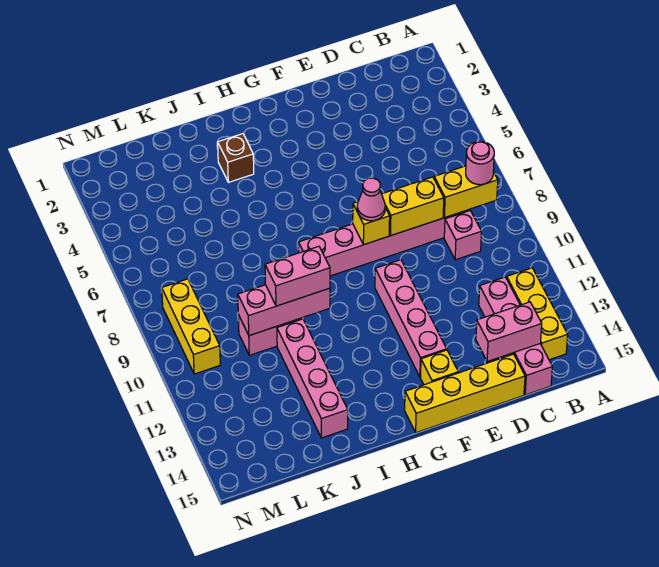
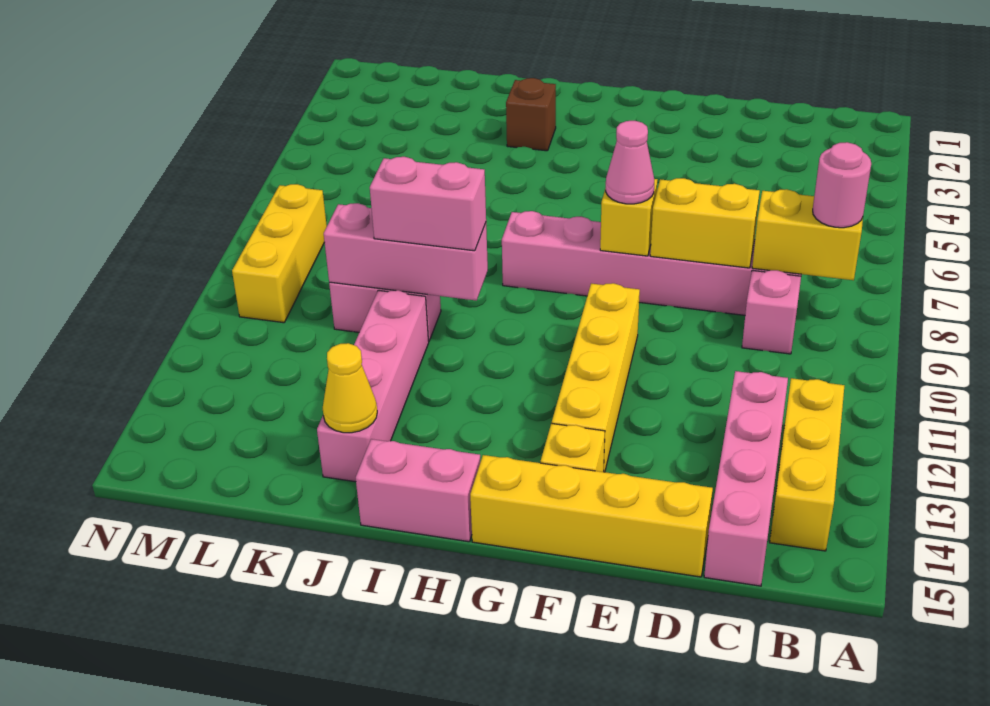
pink 1x2 brick [476,302,542,362] -> pink 1x2 brick moved to [356,439,480,542]
pink 1x4 brick [375,260,447,377] -> yellow 1x4 brick [552,283,640,472]
none -> yellow 1x1 cone [323,343,377,433]

